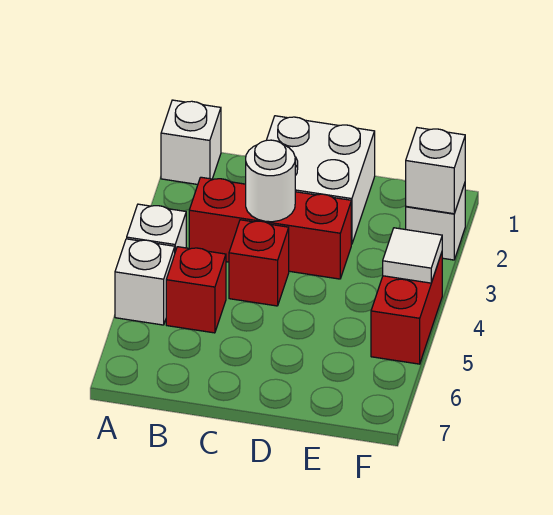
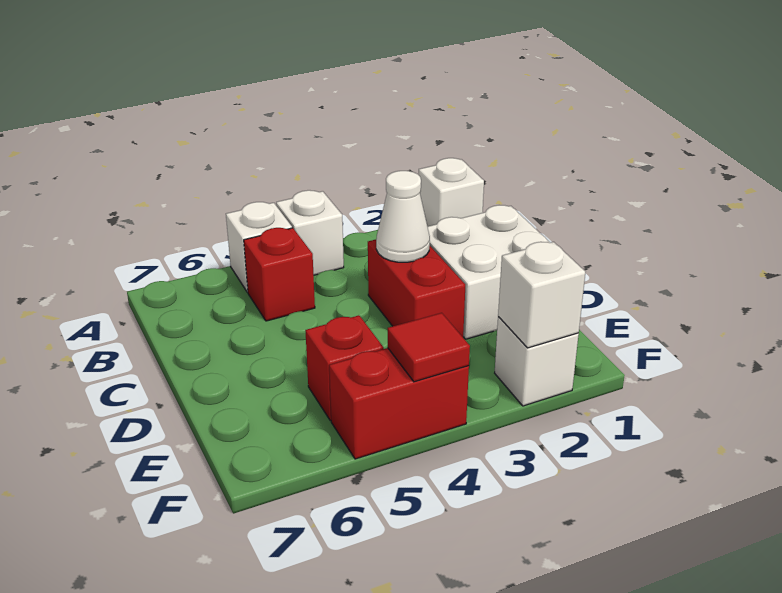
red 1x3 brick [189,177,351,279] -> red 1x2 brick [368,240,465,337]
white 1x1 round brick [246,140,295,222] -> white 1x1 cone [376,171,430,262]
red 1x1 brick [229,220,289,306] -> red 1x1 brick moved to [305,315,384,421]
white 1x1 tile [383,228,442,283] -> red 1x1 tile [388,313,470,382]

